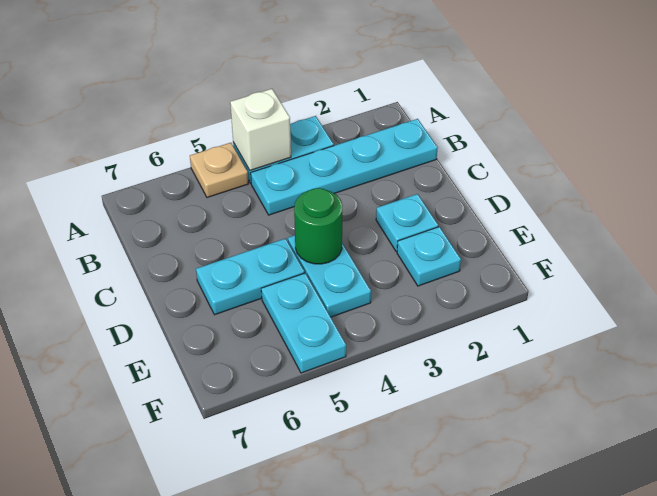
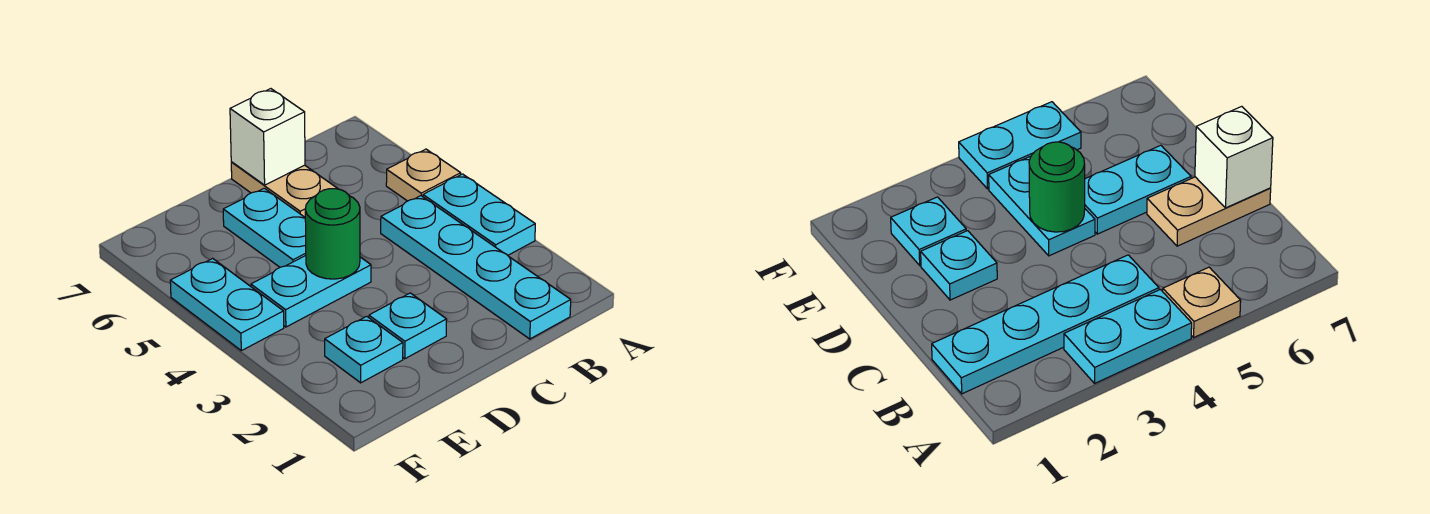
white 1x1 brick [230,89,291,171] -> white 1x1 brick moved to [230,89,305,185]
none -> tan 1x2 plate [231,162,338,217]
cyan 1x2 plate [261,273,346,373] -> cyan 1x2 plate turned to [170,258,284,351]

